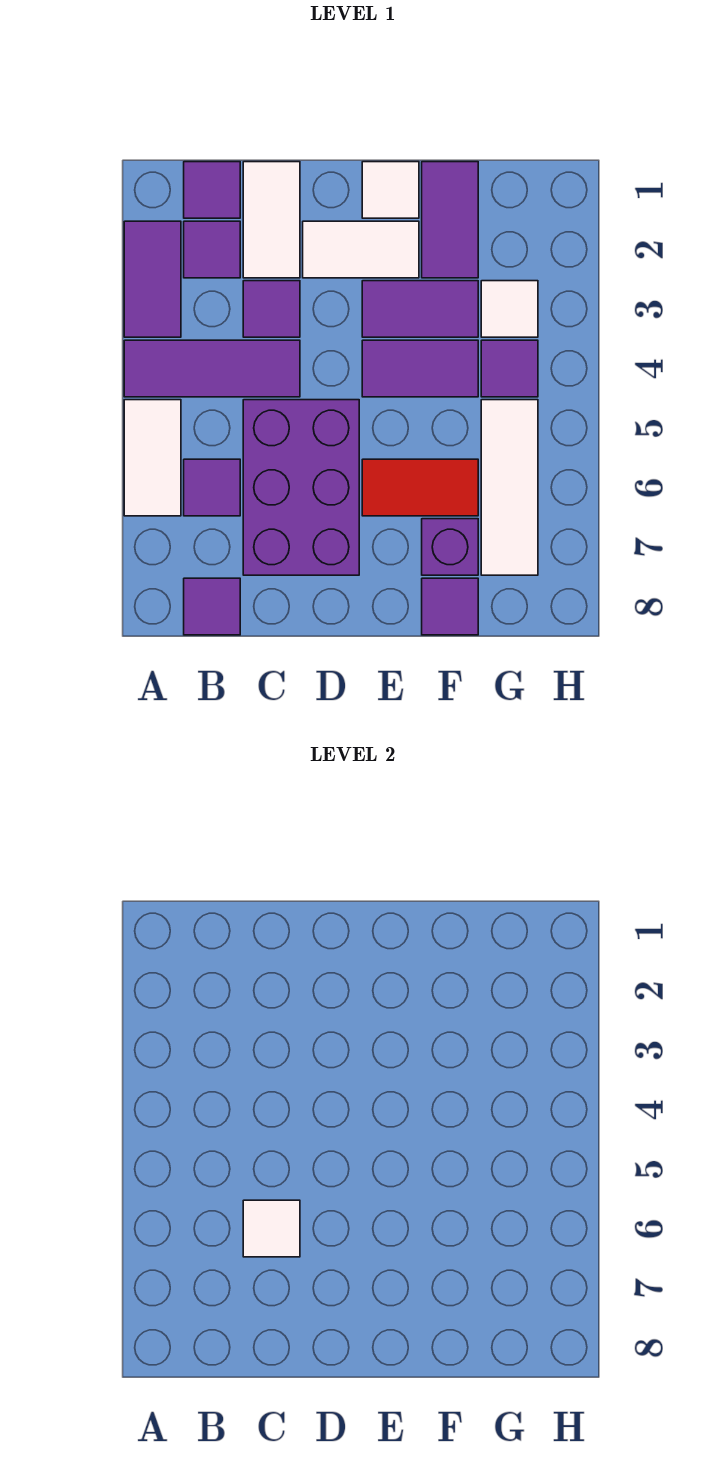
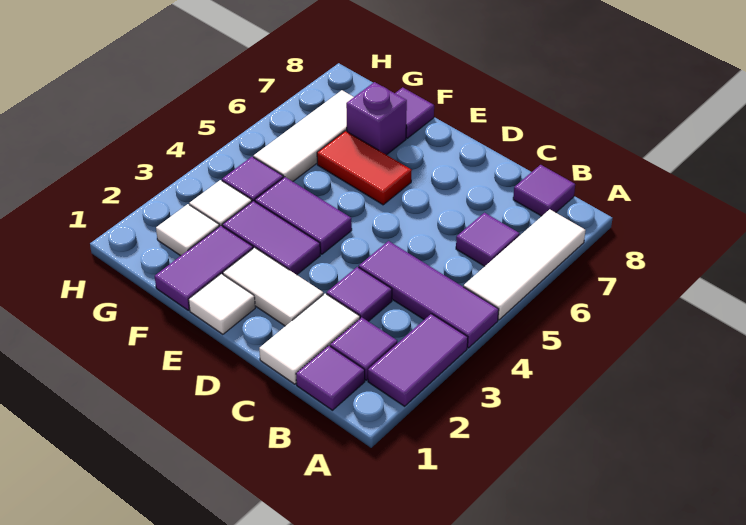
white 1x2 tile [124,400,181,516] -> white 1x3 tile [464,209,586,320]
purple 2x3 brick [243,400,359,575] -> none
white 1x1 tile [243,1200,300,1257] -> white 1x1 tile moved to [156,204,219,256]

